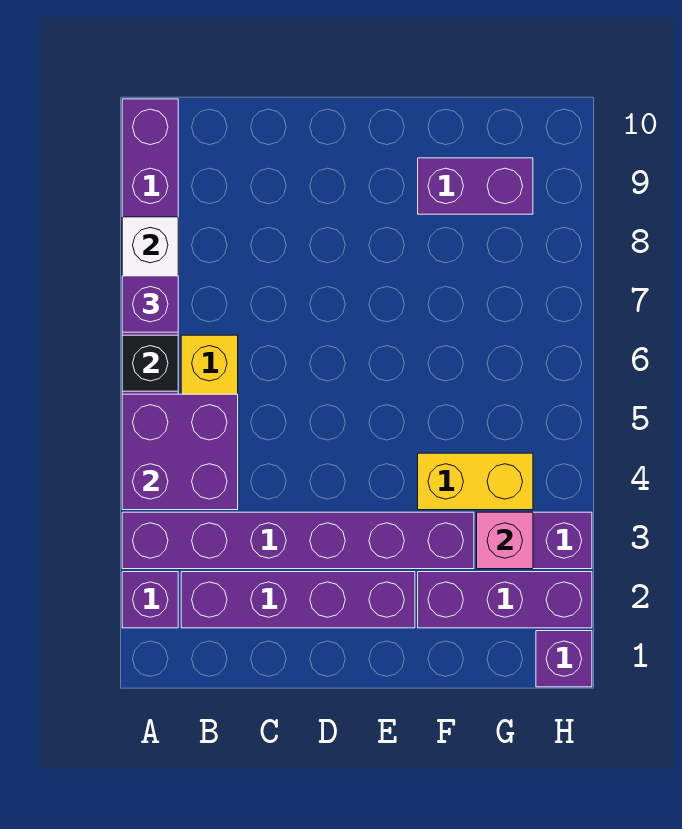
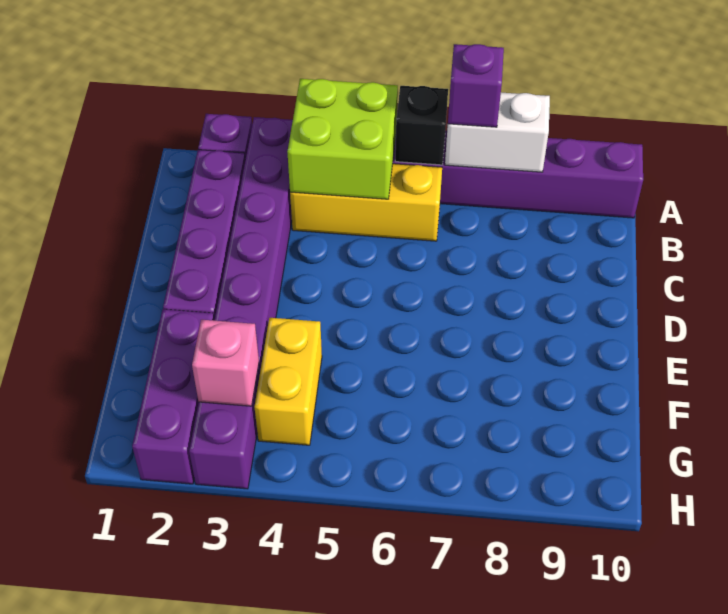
purple 2x2 brick [122,394,238,510] -> lime 2x2 brick [287,79,398,199]
purple 1x2 brick [418,158,533,214] -> none
purple 1x1 brick [536,631,592,687] -> none

